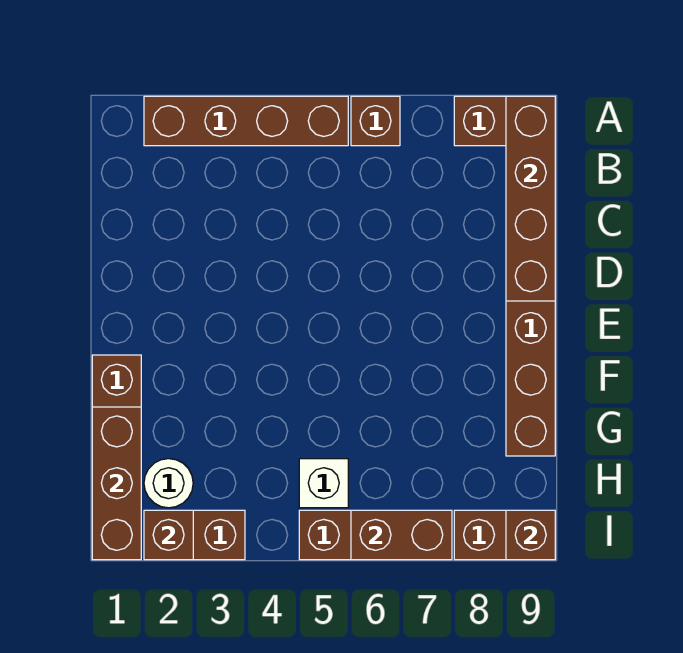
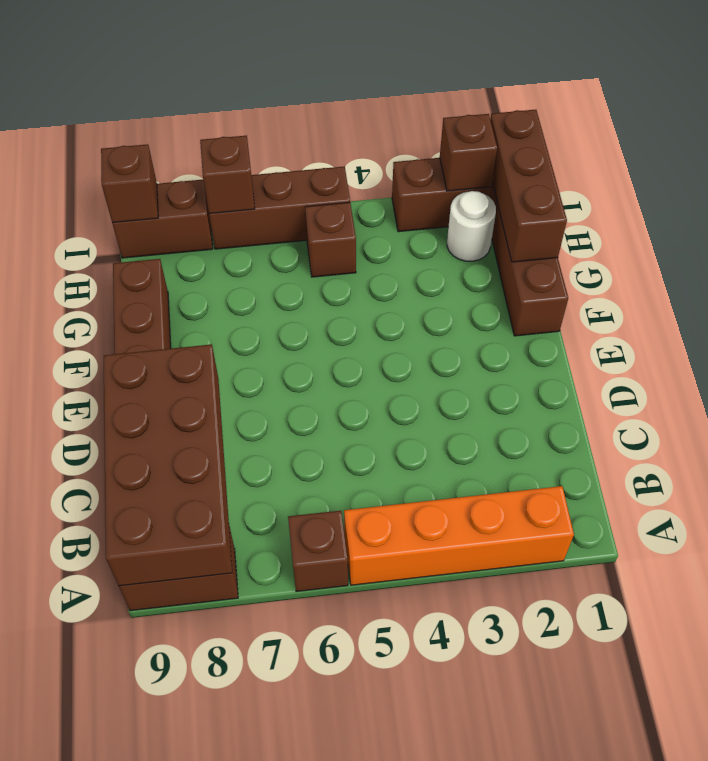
brown 1x4 brick [144,96,348,146] -> orange 1x4 brick [344,486,574,585]
brown 1x4 brick [506,96,555,301] -> brown 2x4 brick [104,344,232,586]
white 1x1 brick [299,459,348,508] -> brown 1x1 brick [305,202,356,277]
brown 1x2 brick [351,510,452,560] -> brown 1x1 brick [200,136,255,213]

